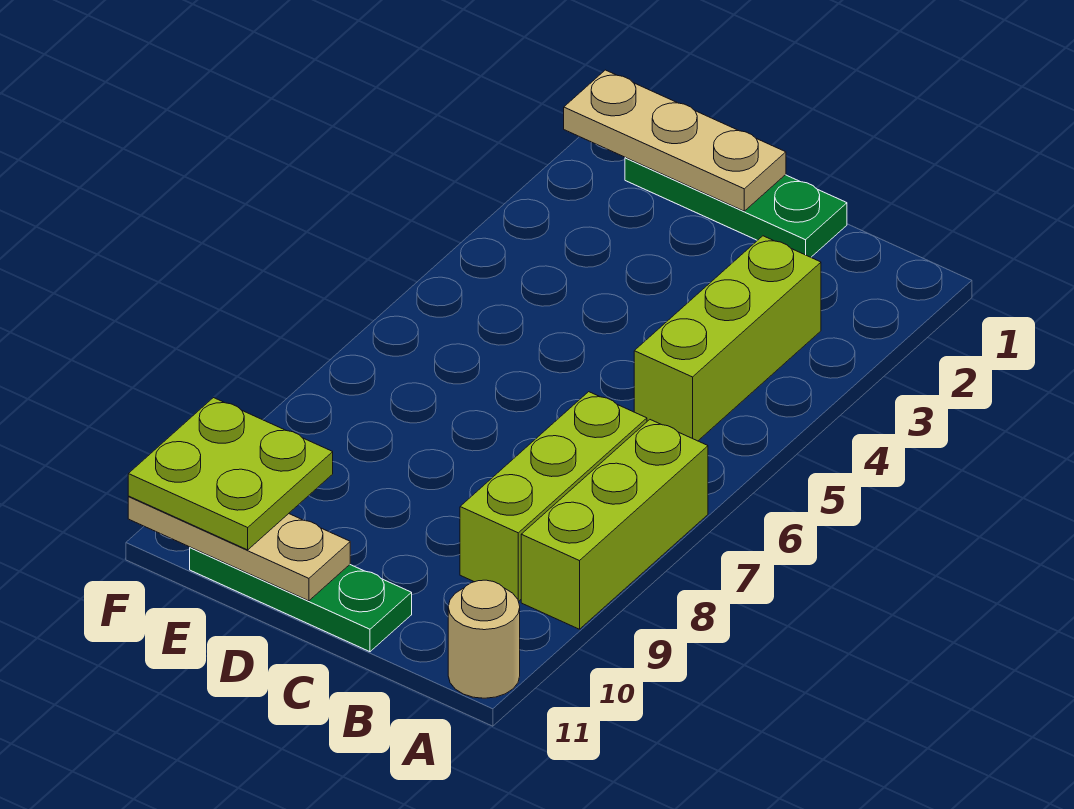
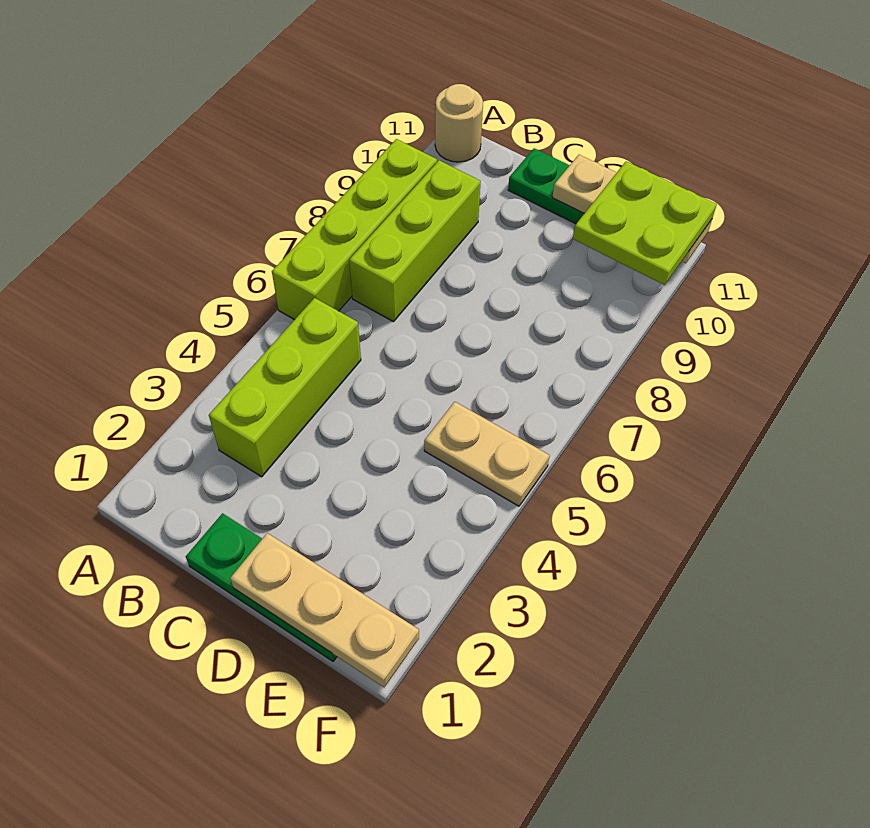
lime 1x3 brick [521,420,708,629] -> lime 1x4 brick [272,139,437,320]
none -> tan 1x2 plate [424,402,550,506]

